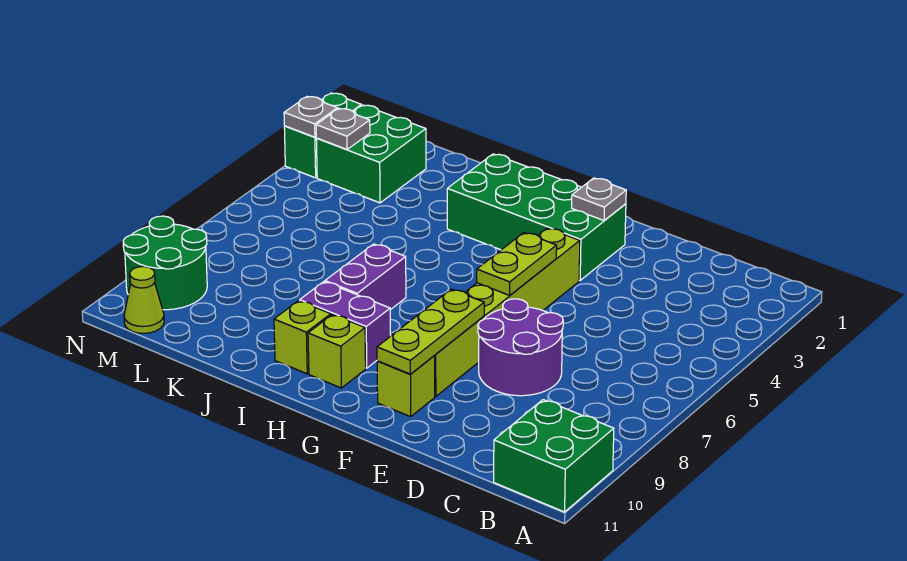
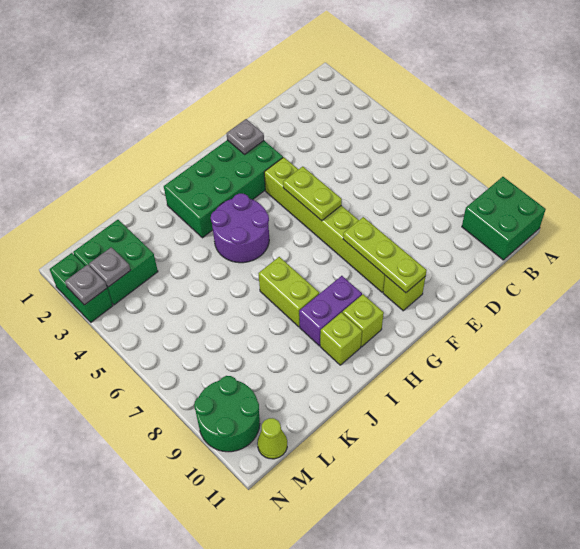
purple 2x2 round brick [478,299,563,396] -> purple 2x2 round brick moved to [211,193,269,263]
purple 1x2 brick [325,244,406,310] -> lime 1x2 brick [258,257,319,327]

